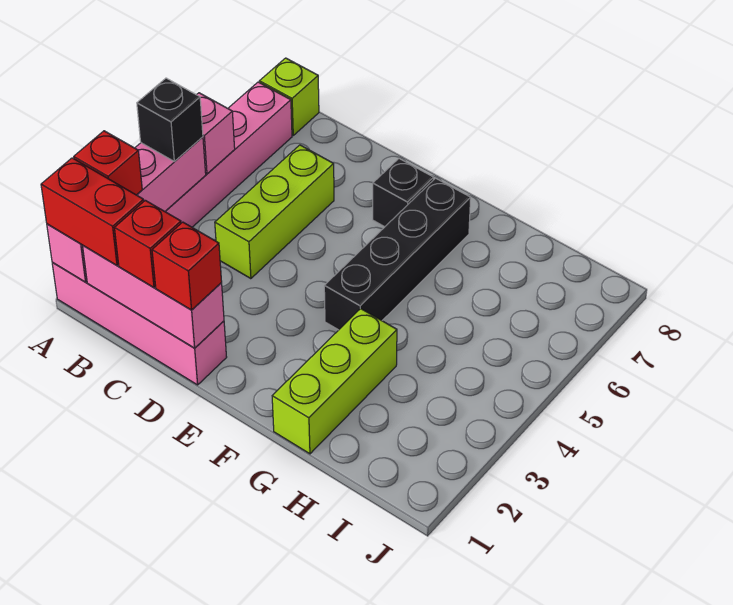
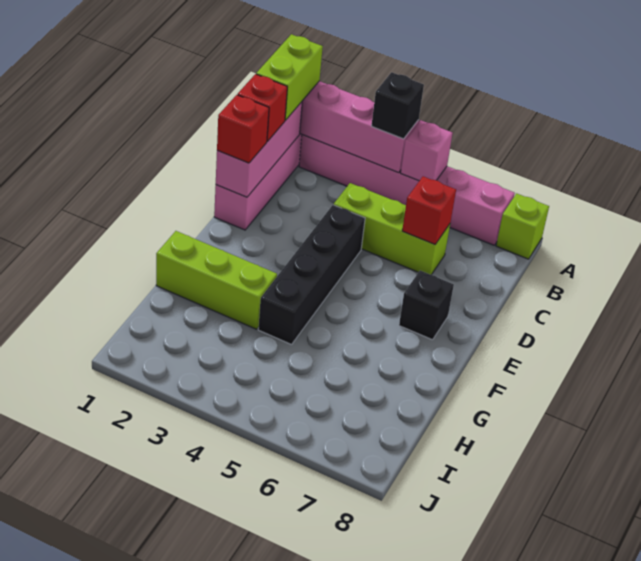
red 1x2 brick [41,158,144,265] -> lime 1x2 brick [256,34,323,120]
red 1x1 brick [74,131,142,195] -> red 1x1 brick moved to [402,176,456,244]
black 1x4 brick [324,178,471,330] -> black 1x4 brick turned to [258,205,365,344]

